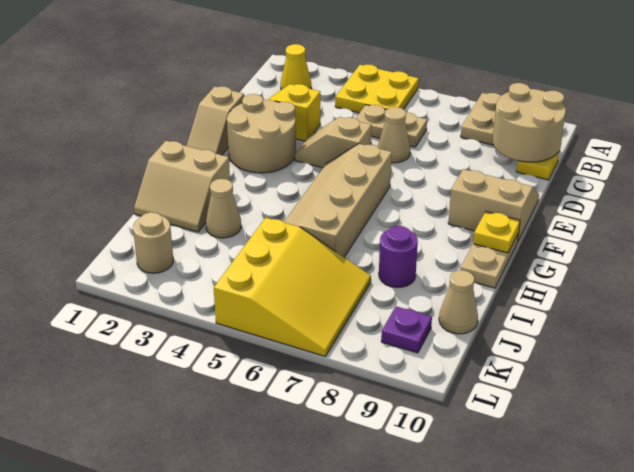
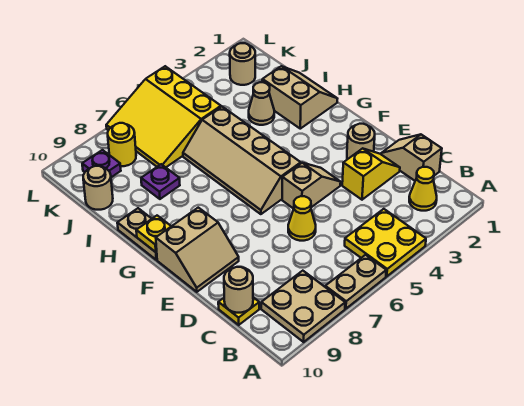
tan 2x2 round brick [493,83,566,162] -> tan 1x1 round brick [224,267,253,313]
tan 1x2 plate [356,105,427,147] -> tan 1x2 plate moved to [325,255,386,309]
tan 1x1 cone [378,107,410,163] -> yellow 1x1 cone [288,196,316,241]
tan 1x2 slope [187,86,244,155] -> tan 1x2 slope moved to [381,135,442,181]
tan 2x2 round brick [227,94,296,173] -> tan 1x1 round brick [347,124,375,159]
tan 2x4 slope [284,144,392,257] -> tan 2x4 slope turned to [183,107,301,214]
tan 2x2 slope [134,141,230,232] -> tan 2x2 slope turned to [262,66,337,129]
purple 1x1 round brick [379,226,418,287] -> purple 1x1 plate [141,164,180,199]
tan 1x1 cone [439,270,478,334] -> tan 1x1 round brick [83,166,113,210]
none -> yellow 1x1 round brick [108,123,136,166]

